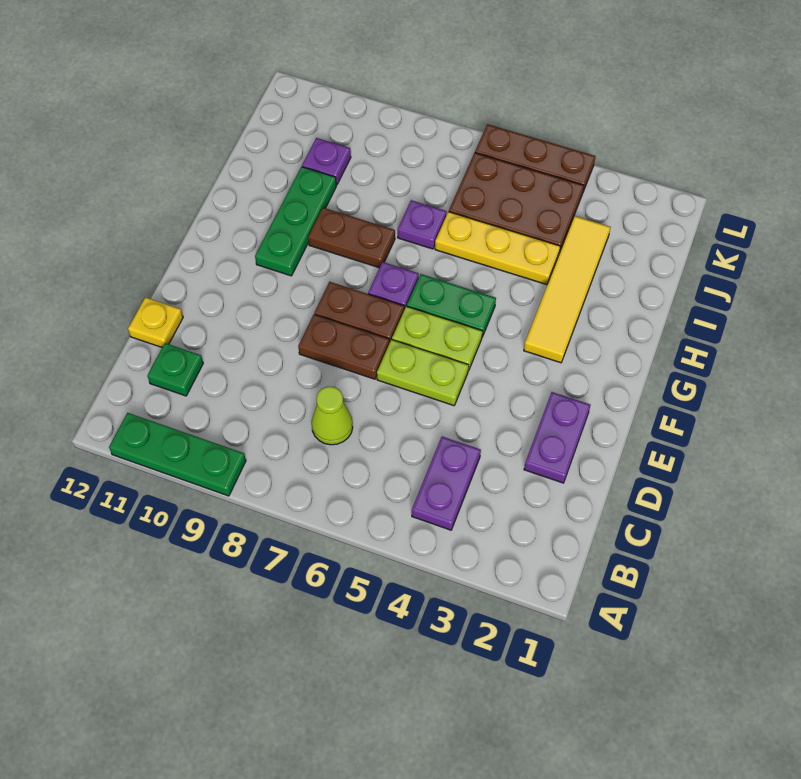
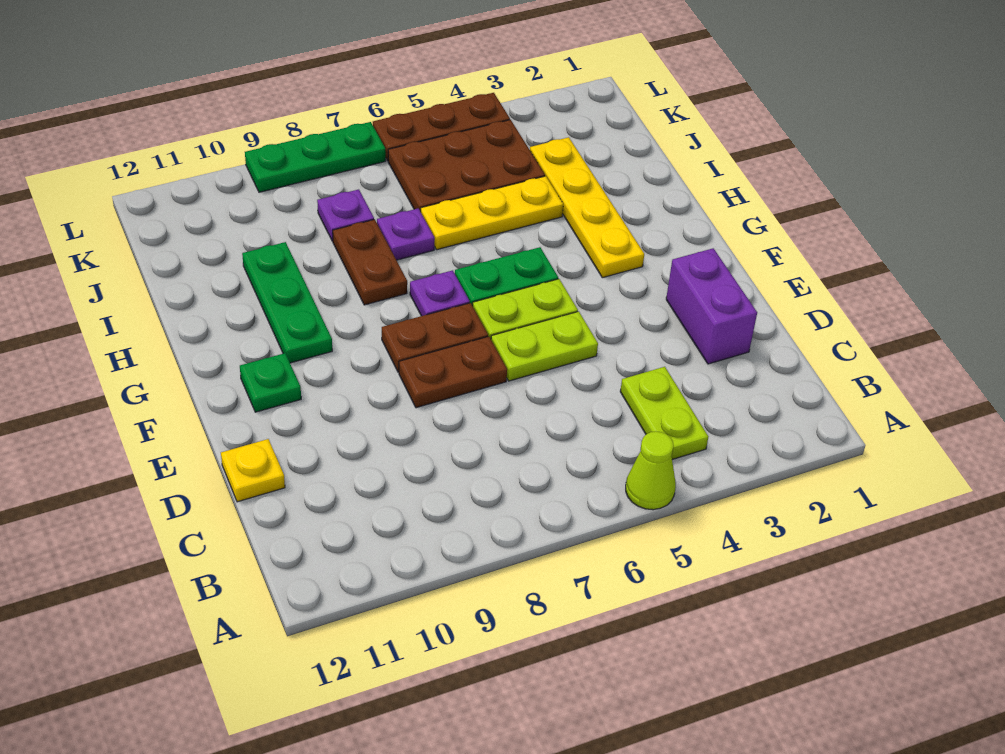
green 1x3 plate [109,413,246,496] -> green 1x3 plate moved to [245,122,386,192]
purple 1x2 plate [412,437,481,530] -> lime 1x2 plate [620,367,708,460]
lime 1x1 cone [312,386,353,445] -> lime 1x1 cone moved to [626,431,676,510]
green 1x1 plate [147,343,203,396] -> green 1x1 plate moved to [240,353,301,412]
purple 1x2 plate [524,392,590,483] -> purple 1x2 brick [666,248,757,364]
yellow 1x4 tile [524,216,611,363] -> yellow 1x4 plate [530,137,644,278]
brown 1x2 plate [308,208,395,268] -> brown 1x2 plate turned to [333,219,407,305]
purple 1x1 plate [302,138,351,185] -> purple 1x1 plate moved to [317,189,374,241]

